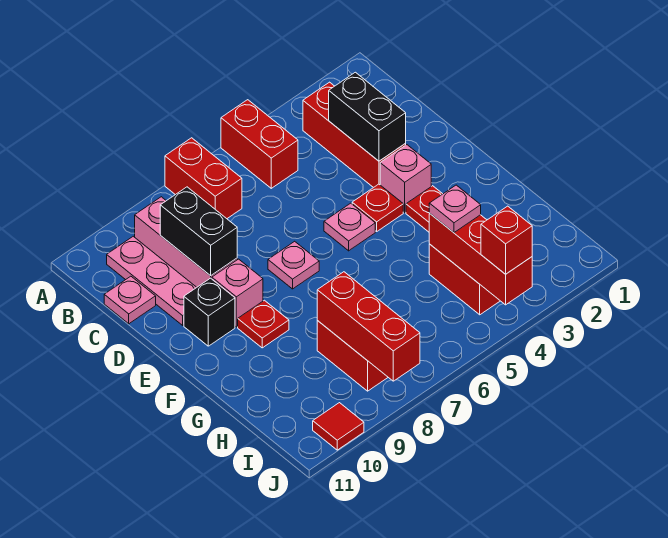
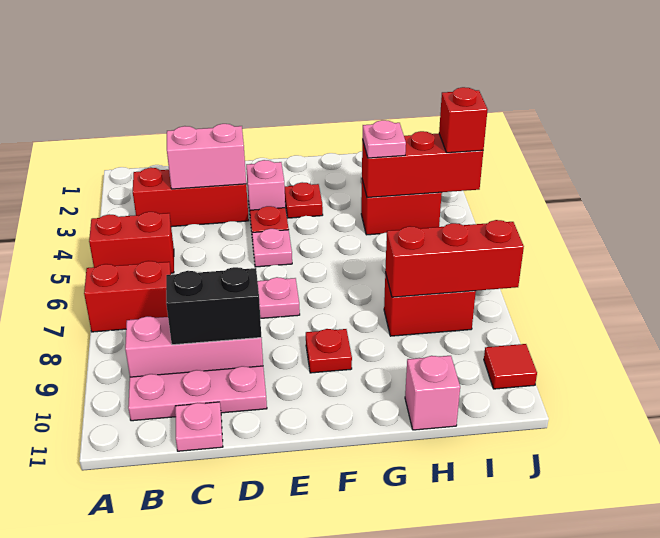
black 1x2 brick [329,72,406,161] -> pink 1x2 brick [167,124,246,189]
pink 1x1 brick [212,259,263,327] -> pink 1x1 brick moved to [405,356,460,430]
black 1x1 brick [184,278,235,346] -> none

